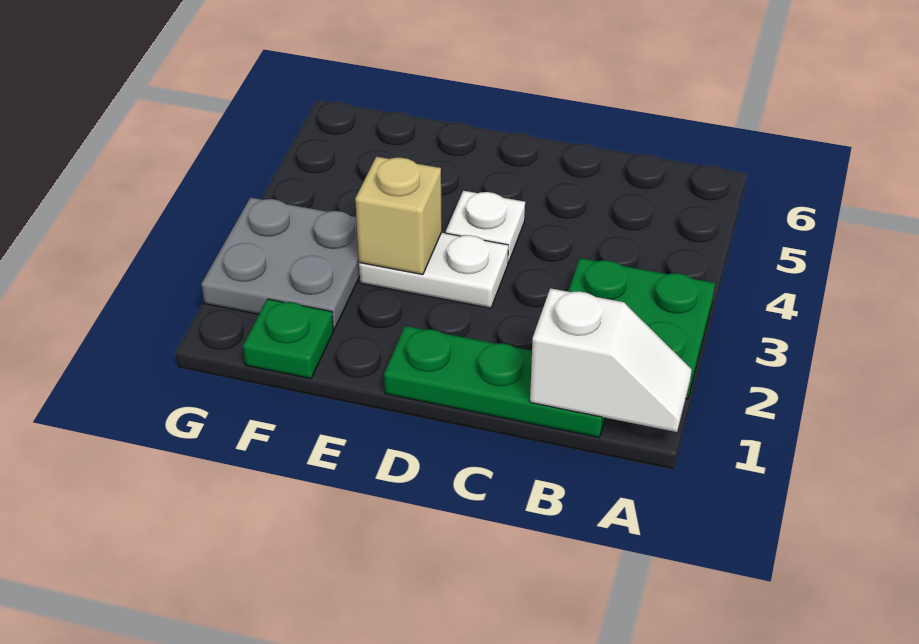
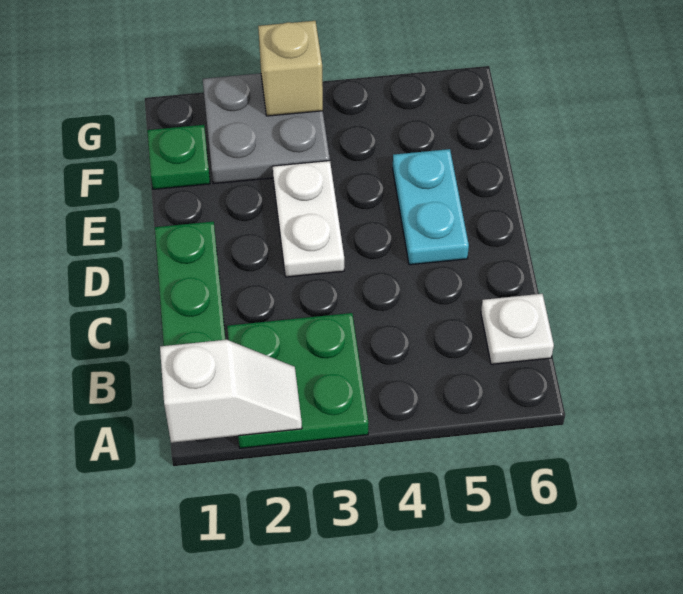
white 1x2 slope [530,288,692,432] -> white 1x2 slope turned to [160,339,302,443]
white 1x1 plate [446,191,525,263] -> white 1x1 plate moved to [481,294,554,364]
none -> cyan 1x2 plate [393,149,469,265]
tan 1x1 brick [355,157,442,275] -> tan 1x1 brick moved to [258,21,323,116]

